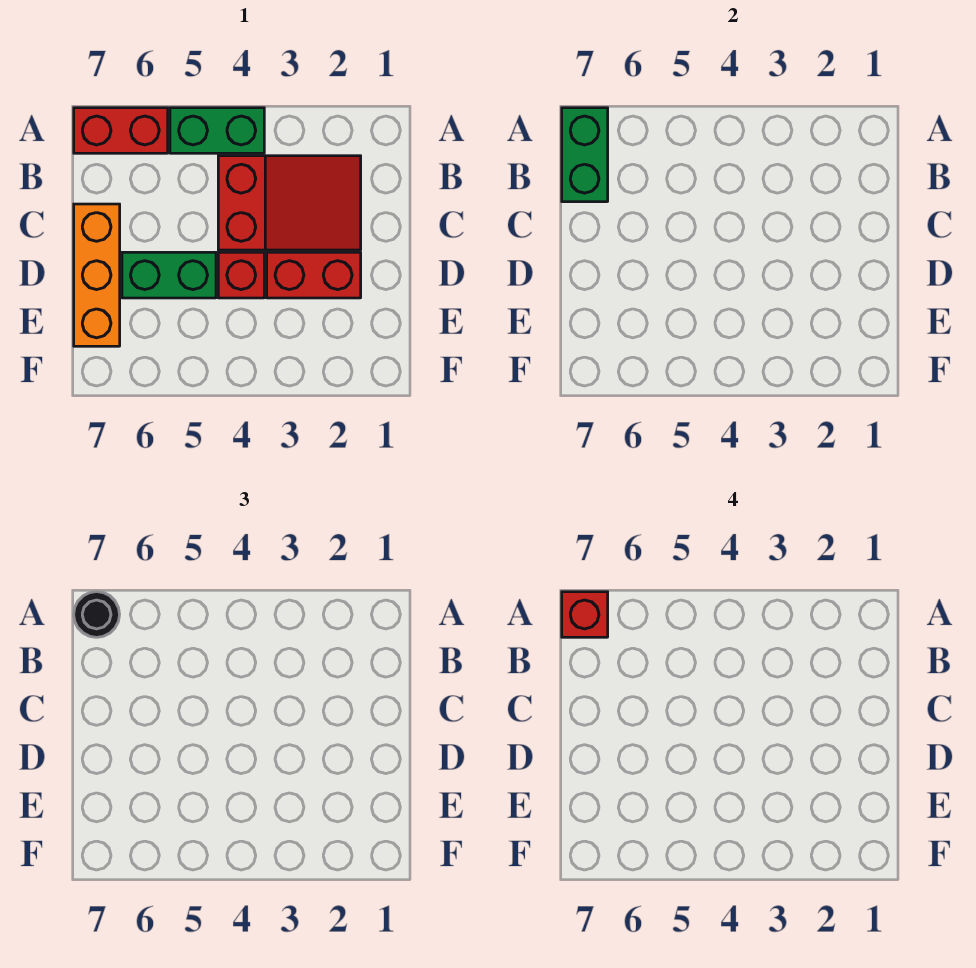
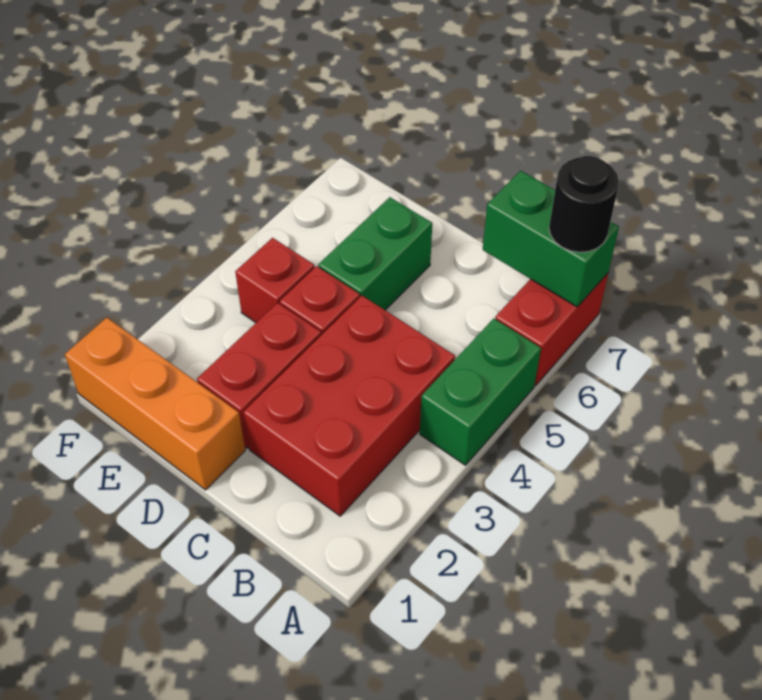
red 1x1 brick [562,592,608,637] -> red 1x1 brick moved to [235,238,315,322]
red 2x3 slope [218,156,361,250] -> red 2x3 brick [243,296,455,516]
orange 1x3 brick [74,204,120,346] -> orange 1x3 brick moved to [65,318,245,490]

